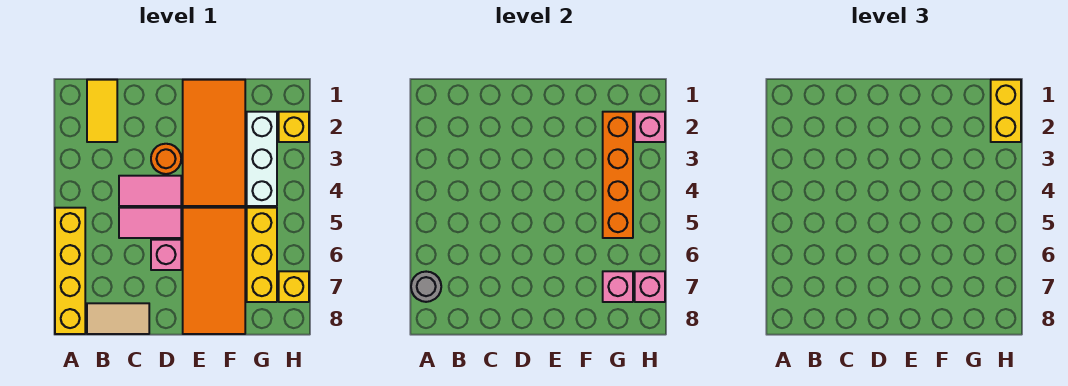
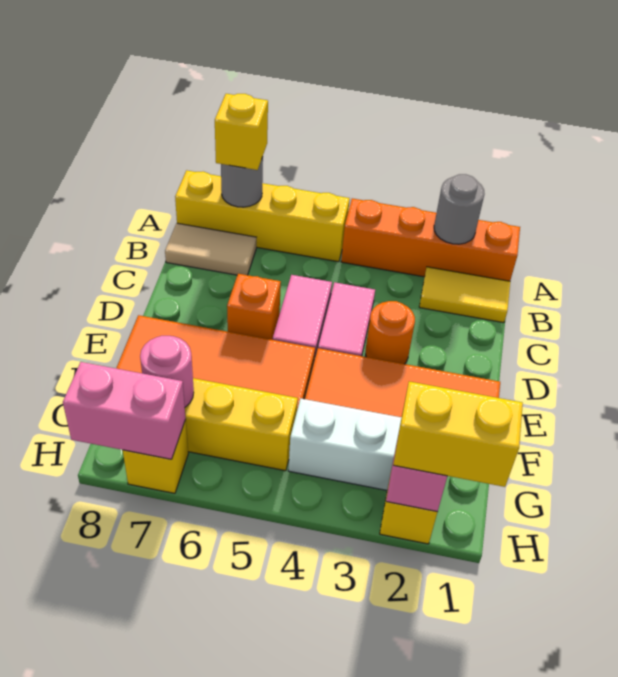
none -> grey 1x1 round brick [434,174,484,244]
none -> yellow 1x1 brick [215,94,268,170]
tan 1x2 tile [87,303,149,334] -> tan 1x2 tile turned to [165,223,256,275]
pink 1x1 brick [151,240,181,270] -> orange 1x1 brick [227,274,281,340]
orange 1x4 brick [603,112,633,238] -> orange 1x4 brick moved to [341,198,520,281]
pink 1x1 brick [603,271,633,302] -> pink 1x1 round brick [140,336,194,407]
pink 1x1 brick [635,271,665,302] -> pink 1x2 brick [63,362,186,459]

